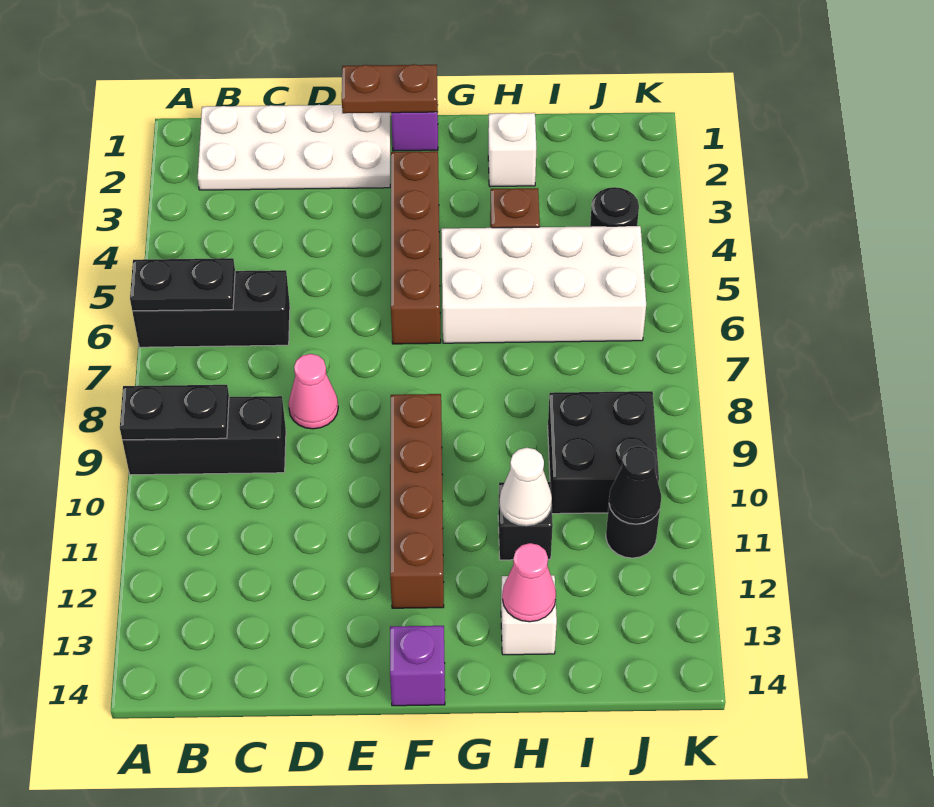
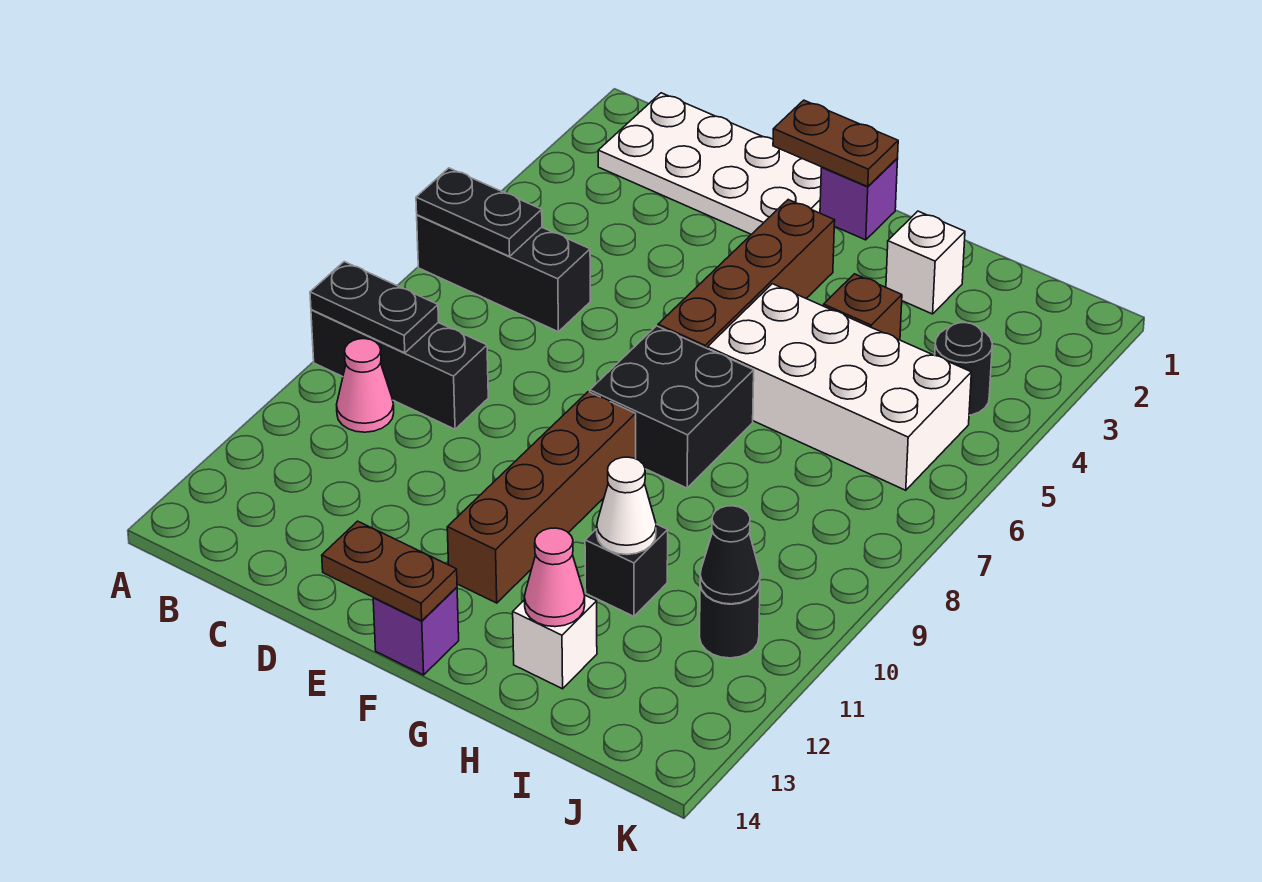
pink 1x1 cone [289,354,338,429] -> pink 1x1 cone moved to [337,339,394,432]
none -> brown 1x2 plate [322,521,457,621]
black 2x2 brick [548,391,659,514] -> black 2x2 brick moved to [590,326,754,488]

